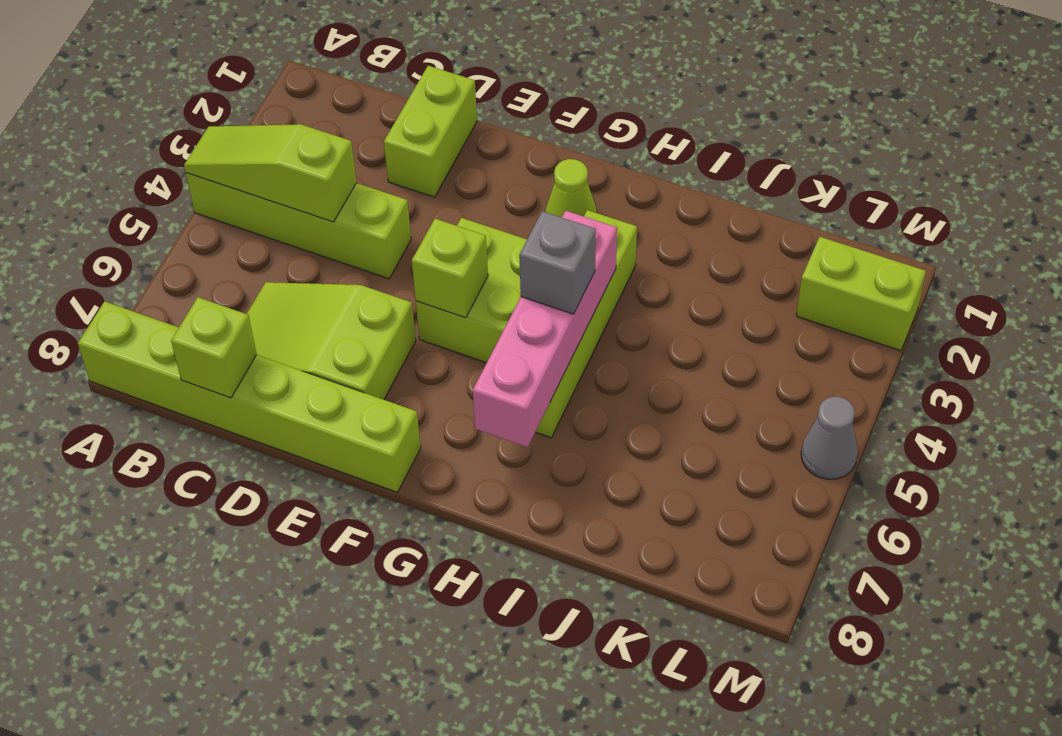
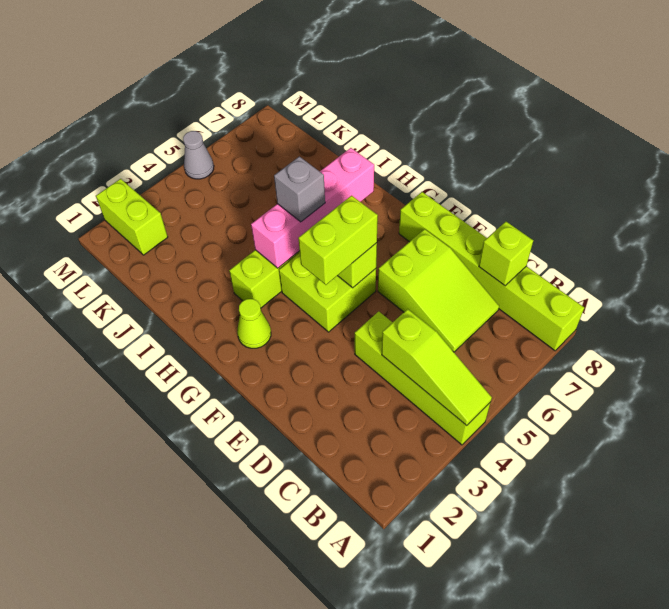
lime 1x2 brick [384,66,477,197] -> lime 1x2 brick moved to [298,196,378,285]

